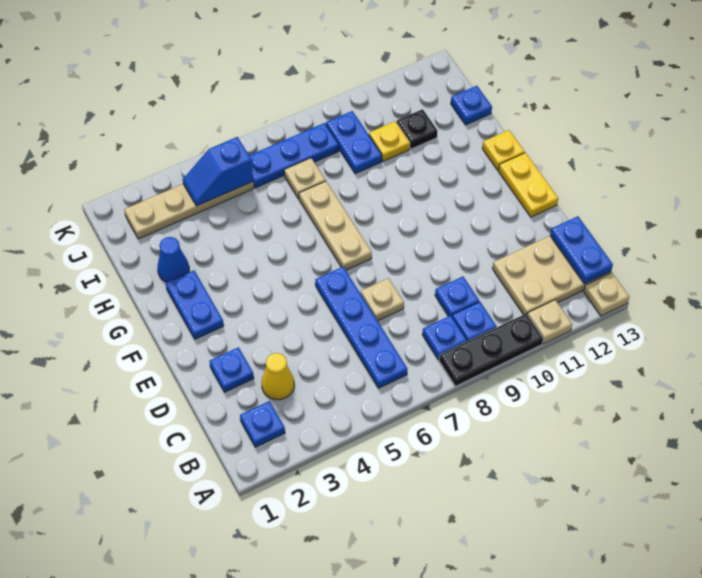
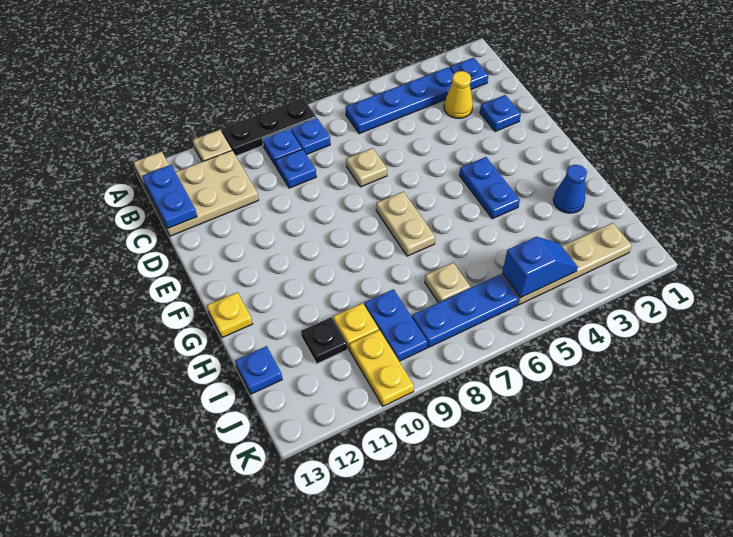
blue 1x4 plate [315,267,408,388] -> blue 1x4 plate turned to [346,67,454,134]
yellow 1x2 plate [499,153,558,217] -> yellow 1x2 plate moved to [349,330,414,406]
blue 1x2 plate [166,271,224,339] -> blue 1x2 plate moved to [459,157,520,219]
tan 1x3 plate [299,181,372,270] -> tan 1x2 plate [376,192,435,256]

